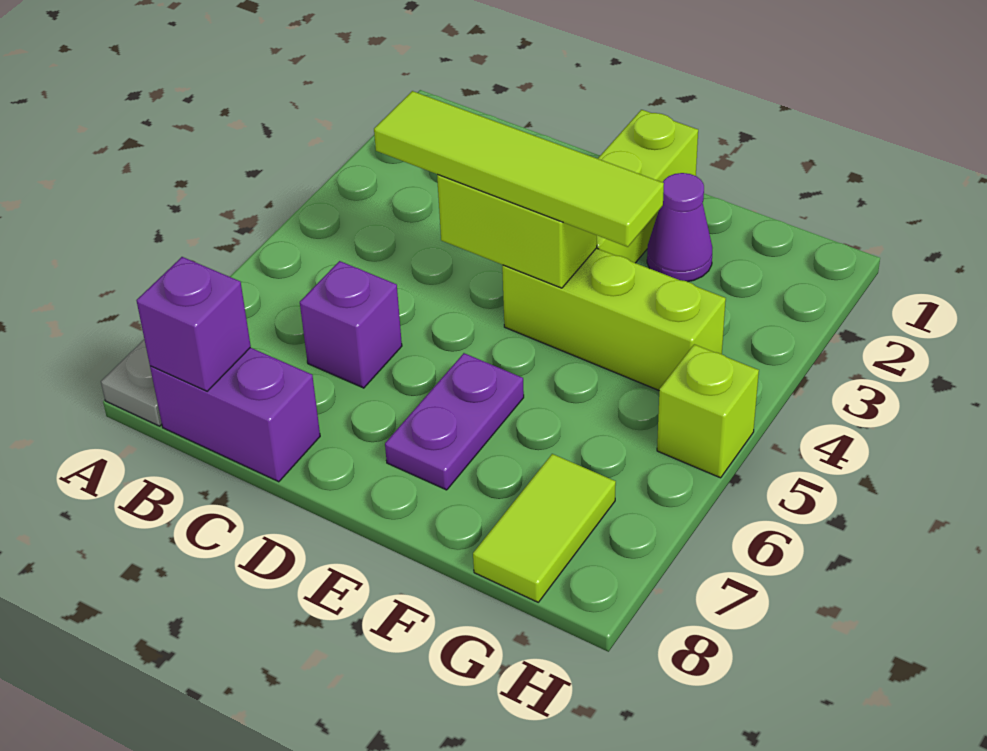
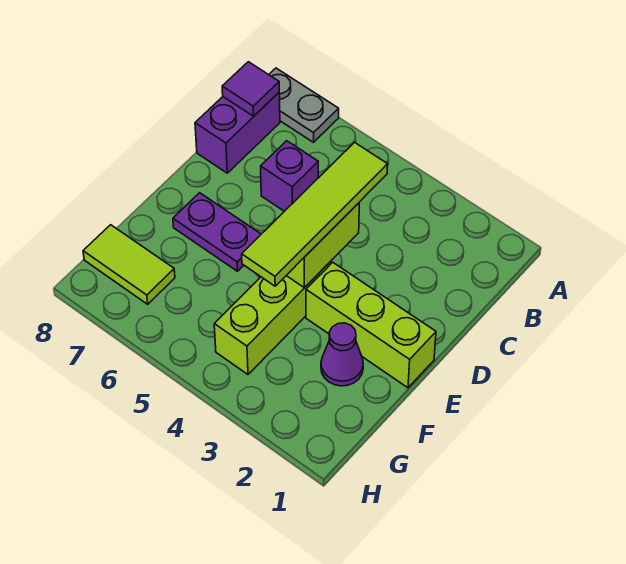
purple 1x1 brick [137,257,251,391] -> purple 1x1 tile [222,62,279,116]
lime 1x1 brick [657,344,759,478] -> none

